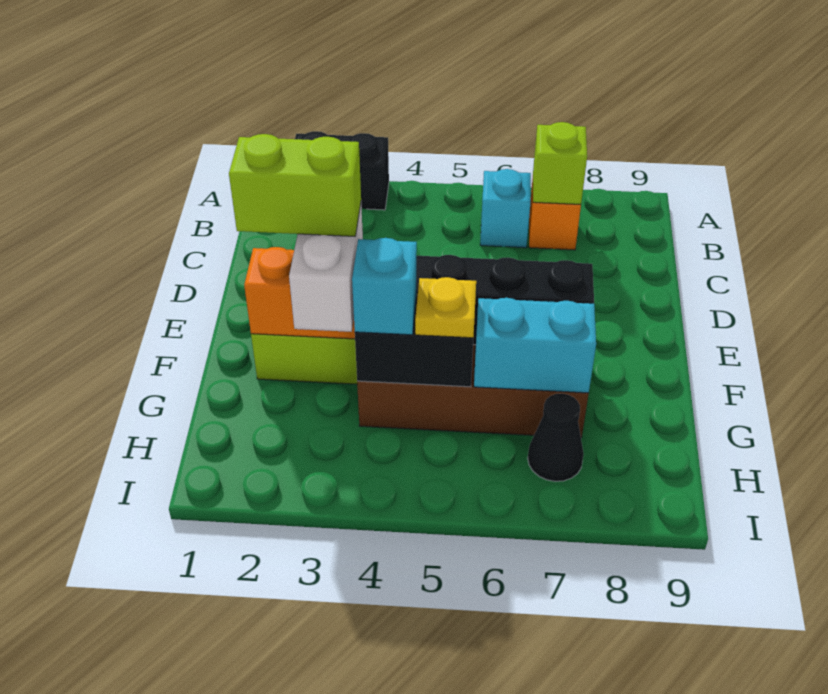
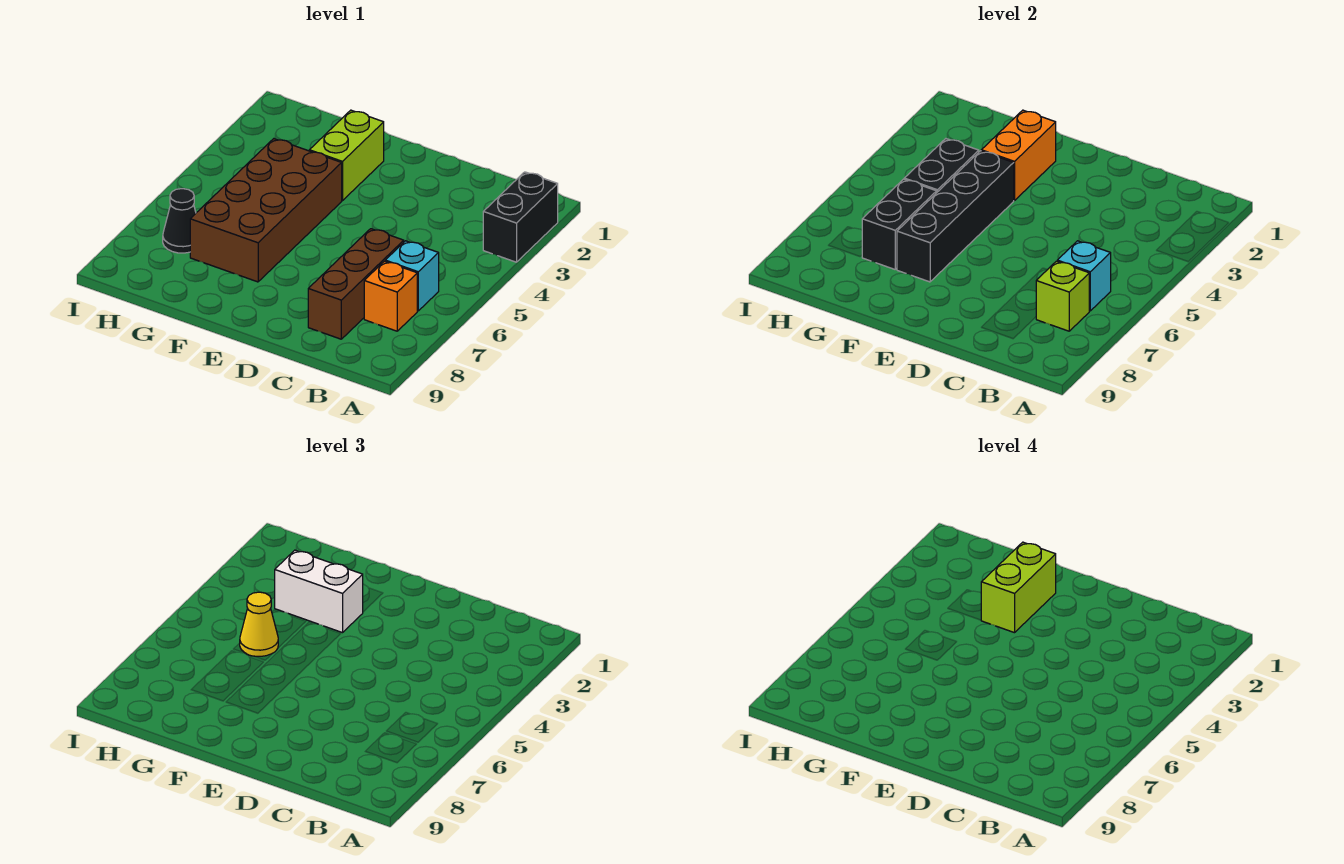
none -> brown 1x3 brick [308,229,404,339]
cyan 1x1 brick [352,238,417,335] -> cyan 1x1 brick moved to [1057,241,1111,311]
yellow 1x1 plate [415,277,476,338] -> yellow 1x1 cone [240,592,278,656]
cyan 1x2 brick [474,298,596,393] -> black 1x2 brick [862,179,937,269]

